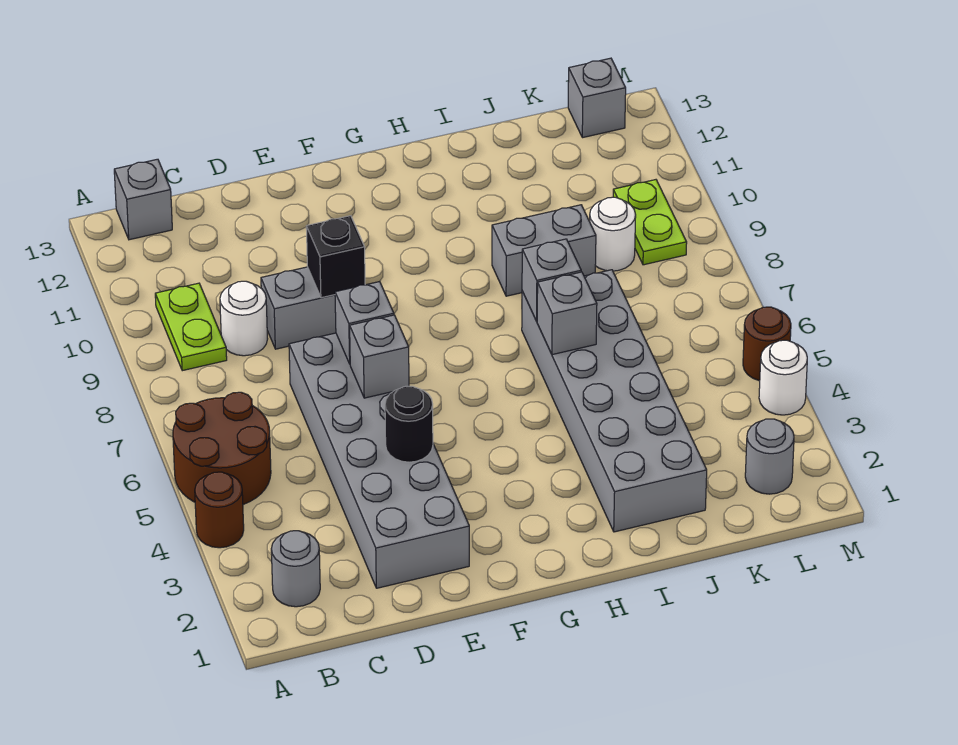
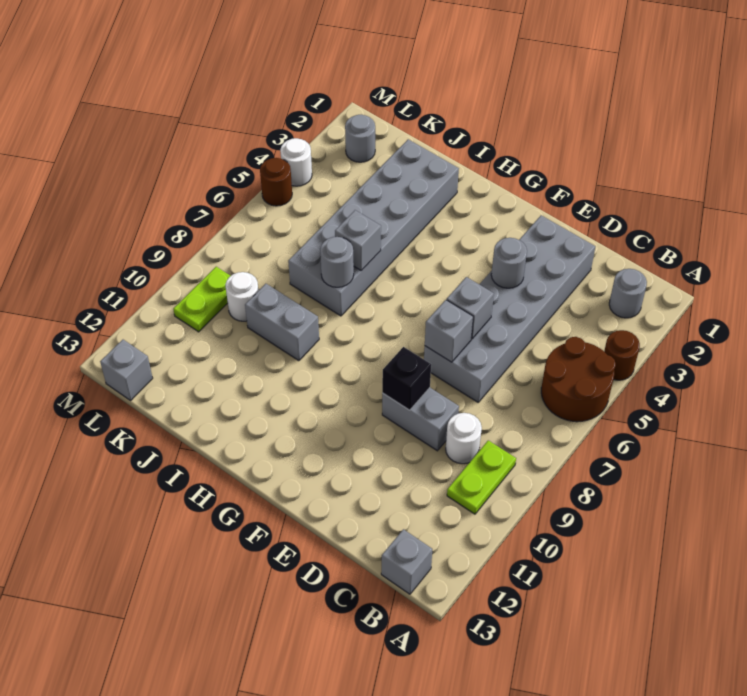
black 1x1 round brick [385,386,433,462] -> grey 1x1 round brick [491,238,527,288]
grey 1x1 brick [522,239,581,321] -> grey 1x1 round brick [320,237,354,287]

